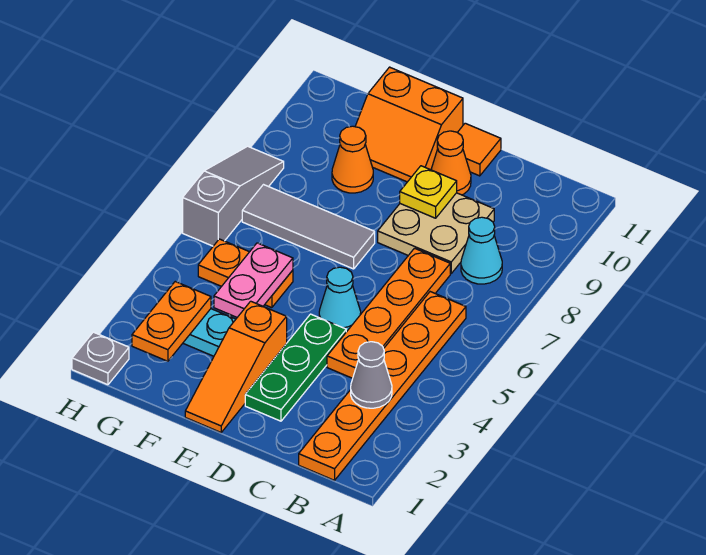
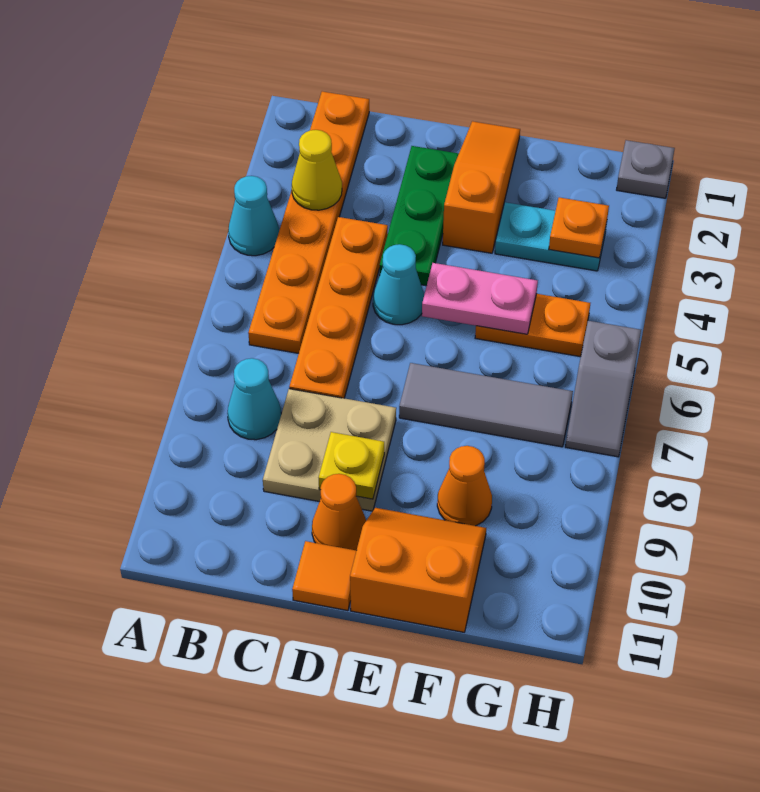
none -> cyan 1x1 cone [228,176,279,256]
grey 1x1 cone [351,342,392,408] -> yellow 1x1 cone [292,130,342,210]
pink 1x2 plate [214,243,293,317] -> pink 1x2 plate turned to [422,263,538,334]
orange 1x2 plate [132,282,211,361] -> orange 1x1 plate [549,197,609,258]
grey 1x3 slope [183,146,284,246] -> grey 1x2 slope [566,321,641,457]

